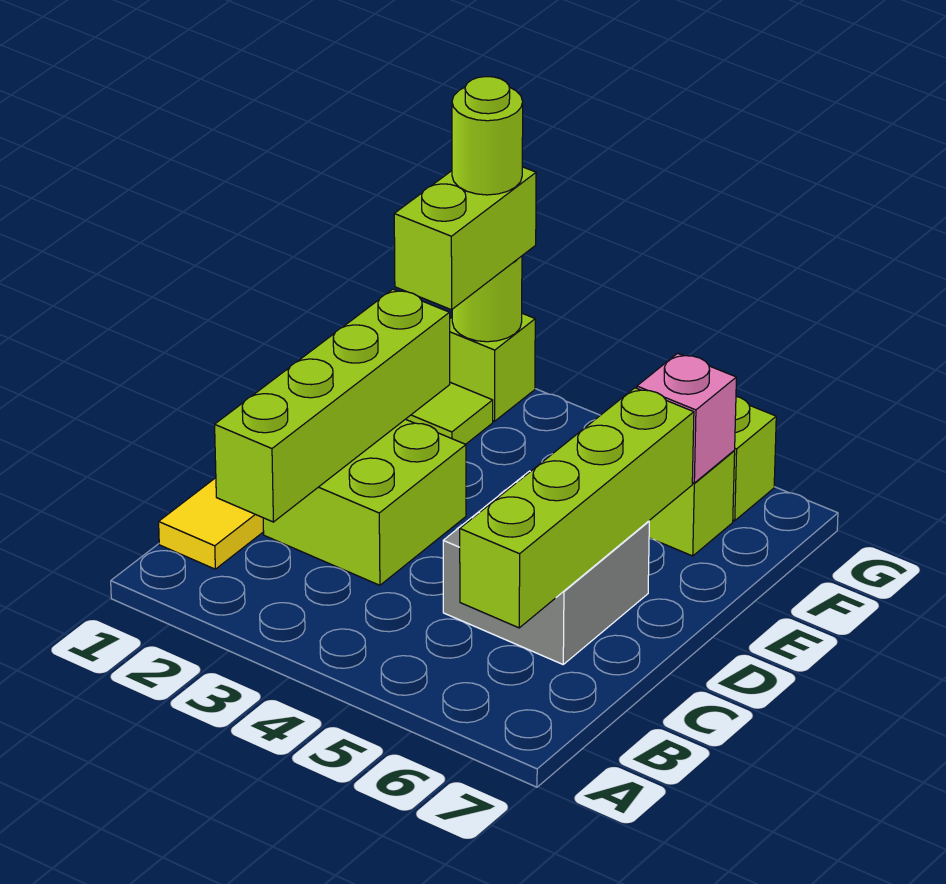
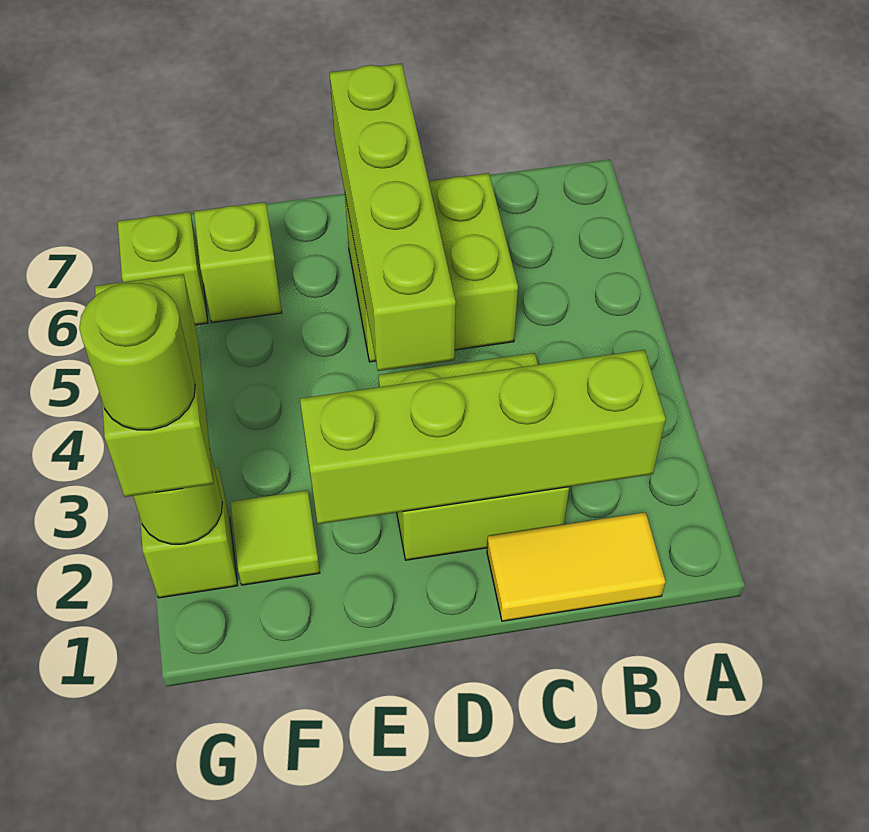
lime 1x4 brick [460,388,694,628] -> lime 1x4 brick turned to [330,64,456,371]
grey 2x2 brick [443,471,649,664] -> lime 2x2 brick [345,173,518,362]
lime 1x2 brick [394,167,536,310] -> lime 1x2 brick turned to [95,274,213,497]
pink 1x1 brick [637,353,736,483] -> none

